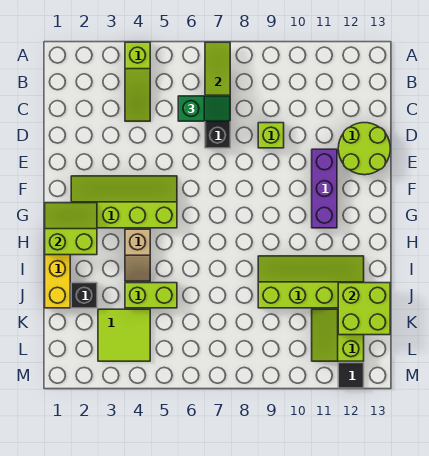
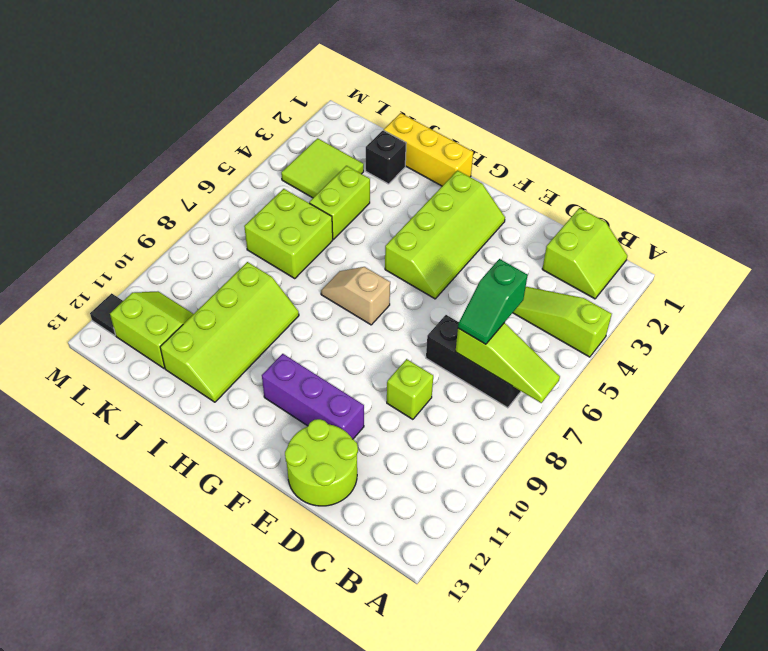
lime 2x2 slope [45,203,97,255] -> lime 2x2 slope moved to [542,208,627,299]
tan 1x2 slope [125,229,150,281] -> tan 1x2 slope moved to [321,267,390,325]
lime 2x2 brick [338,283,390,335] -> lime 2x2 brick moved to [244,189,333,279]

